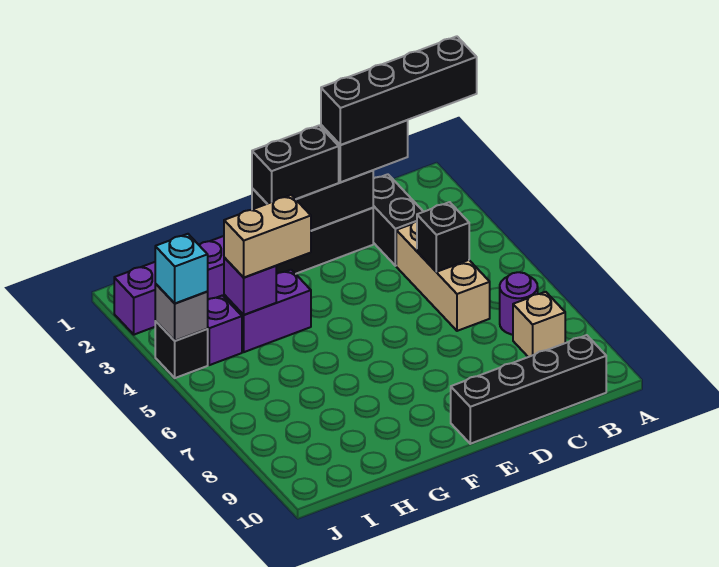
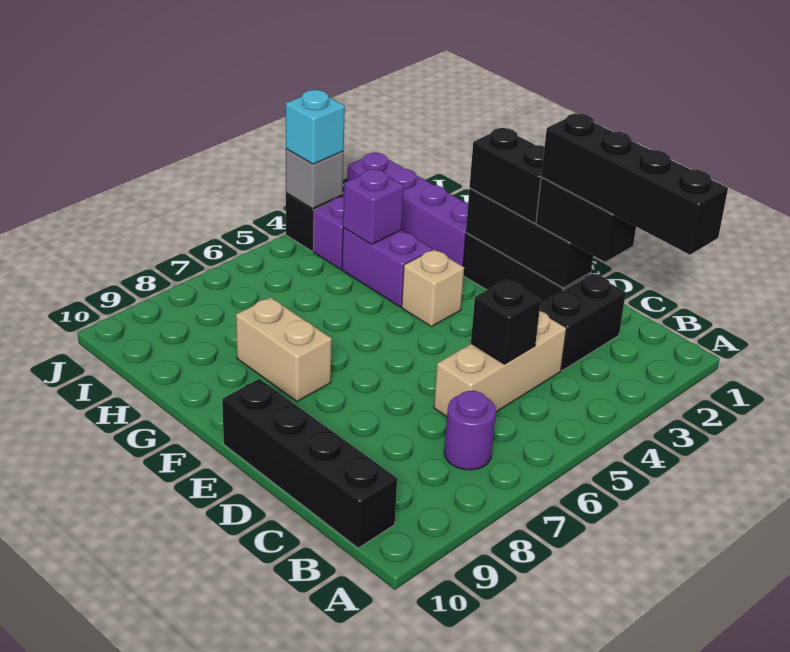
tan 1x1 brick [513,292,565,357] -> tan 1x1 brick moved to [402,250,464,327]
tan 1x2 brick [224,195,311,278] -> tan 1x2 brick moved to [236,297,332,401]

